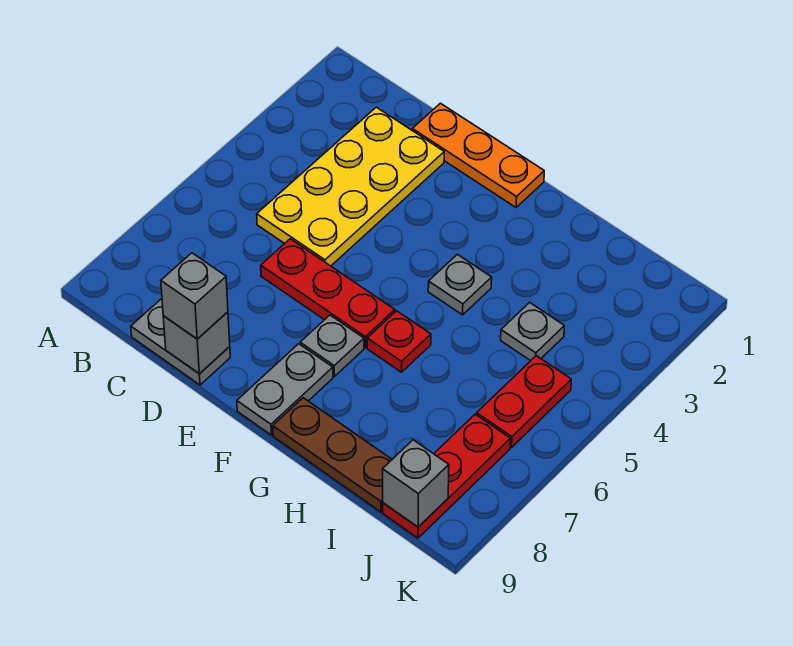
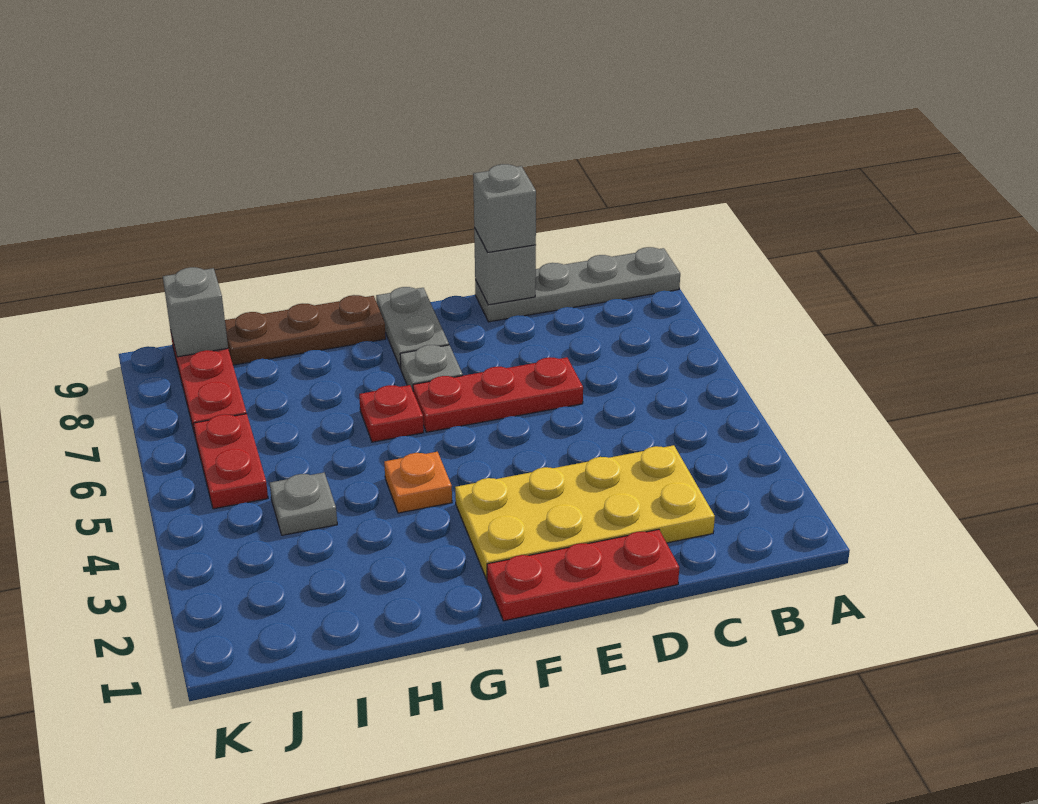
yellow 2x4 plate [257,107,444,266] -> yellow 2x4 plate turned to [455,445,715,579]
grey 1x2 plate [131,299,230,385] -> grey 1x4 plate [475,247,680,322]
orange 1x3 plate [412,103,544,208] -> red 1x3 plate [487,529,679,621]
grey 1x1 plate [428,254,492,315] -> orange 1x1 plate [384,452,452,513]

